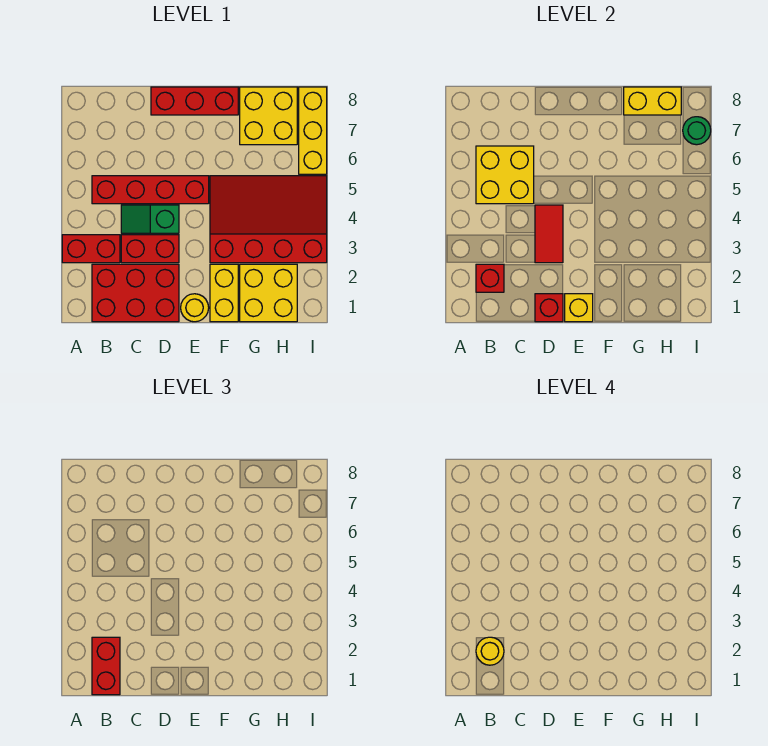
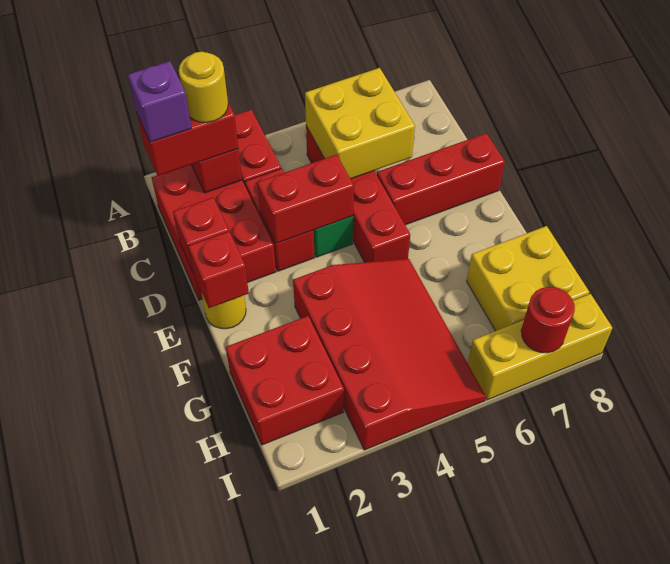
none -> purple 1x1 brick [128,61,191,142]
red 1x2 tile [535,205,563,263] -> red 1x2 brick [257,155,354,244]
red 1x3 brick [151,87,238,115] -> red 1x3 brick turned to [377,133,505,225]
yellow 1x1 brick [565,294,593,322] -> red 1x1 brick [188,232,249,308]
yellow 1x2 brick [210,264,238,322] -> none
yellow 2x2 brick [240,264,297,322] -> red 2x2 brick [226,316,344,445]
yellow 1x2 brick [624,87,681,115] -> none
green 1x1 round brick [683,117,711,145] -> red 1x1 round brick [521,287,575,353]

